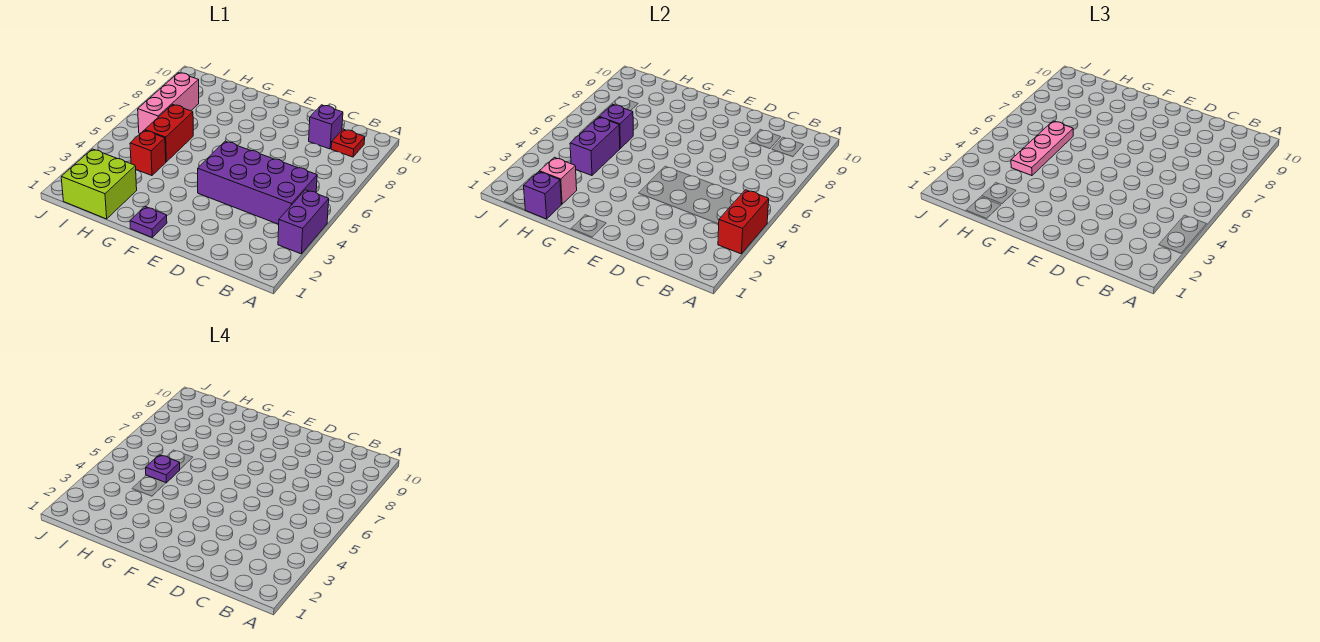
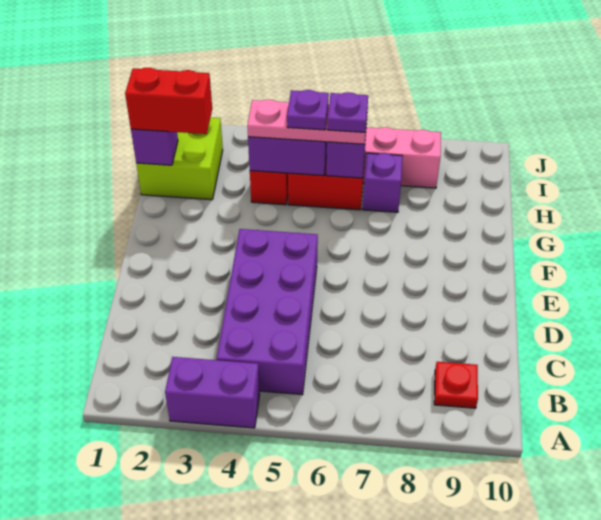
red 1x2 brick [718,190,769,254] -> red 1x2 brick moved to [125,67,212,134]
purple 1x1 brick [309,105,343,149] -> purple 1x1 brick moved to [363,153,403,212]
purple 1x1 plate [130,207,167,237] -> purple 1x1 plate moved to [327,92,368,133]
pink 1x1 brick [539,157,577,204] -> none

